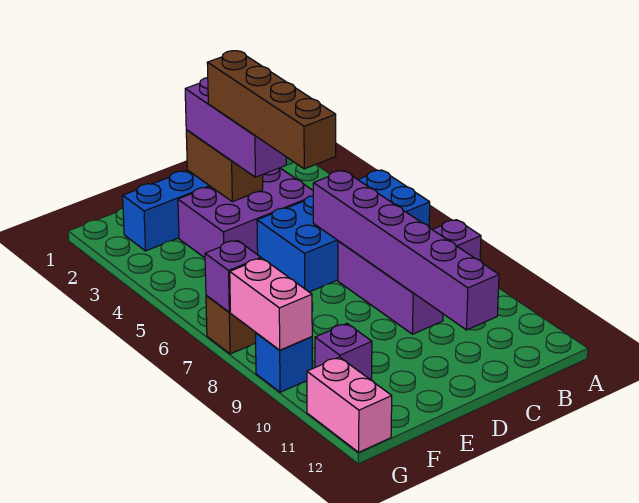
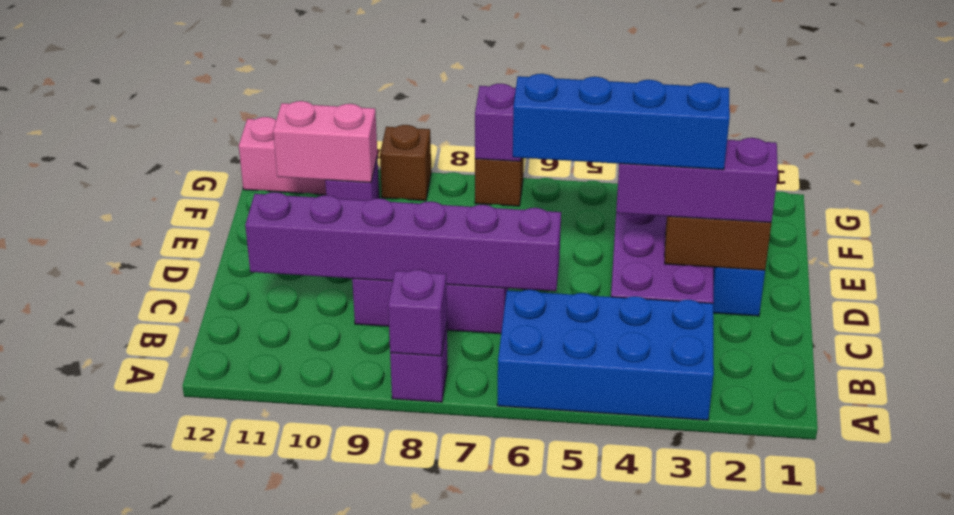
blue 2x4 brick [257,170,430,292] -> blue 2x4 brick turned to [497,290,714,420]
none -> purple 1x1 brick [388,270,447,356]
brown 1x4 brick [207,51,336,169] -> blue 1x4 brick [513,74,730,170]
pink 1x2 brick [230,258,312,350] -> pink 1x2 brick moved to [273,101,377,183]
blue 1x1 brick [255,333,312,392] -> brown 1x1 brick [380,125,431,201]

